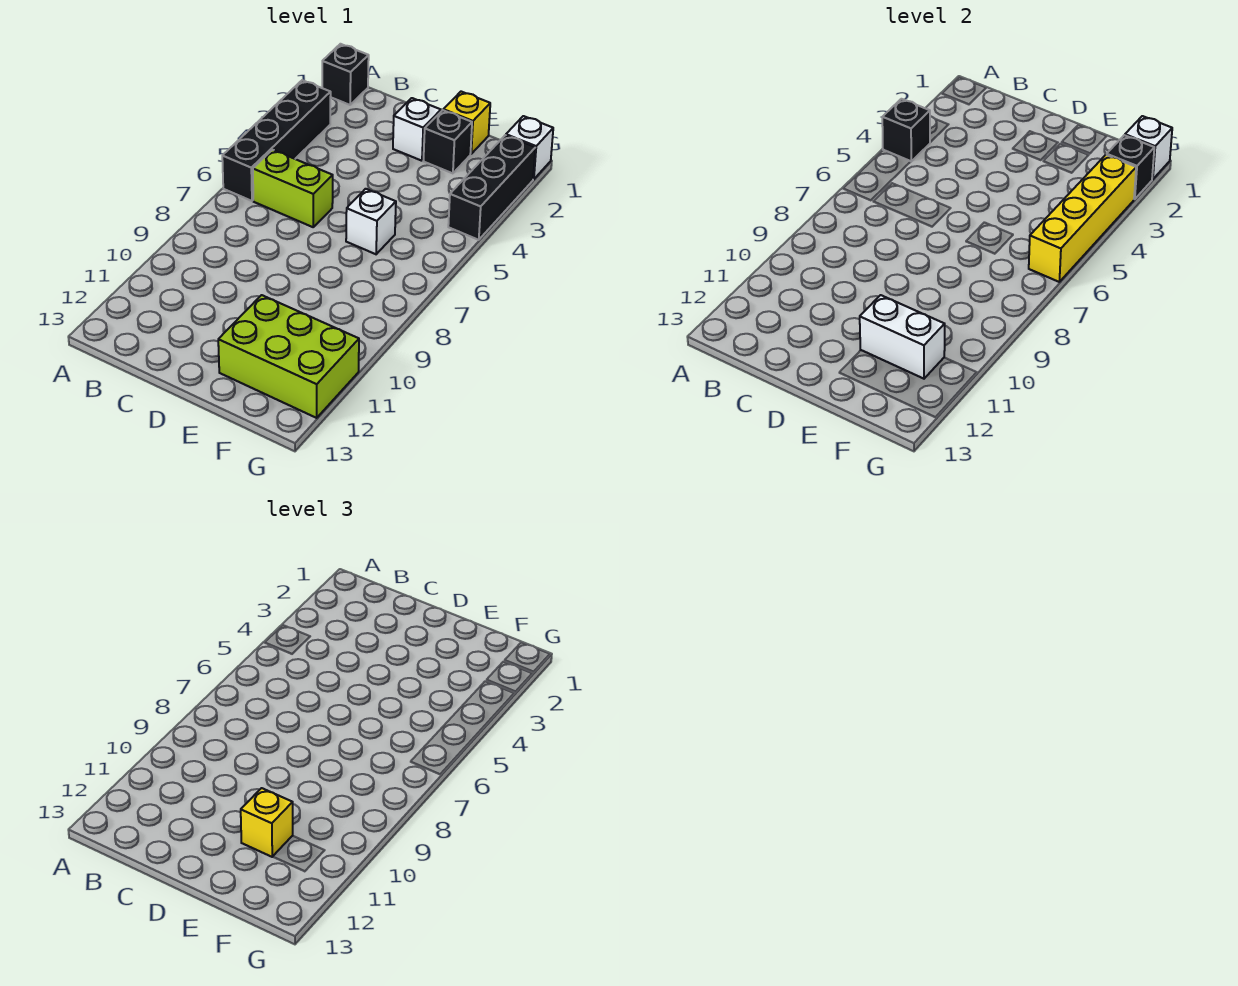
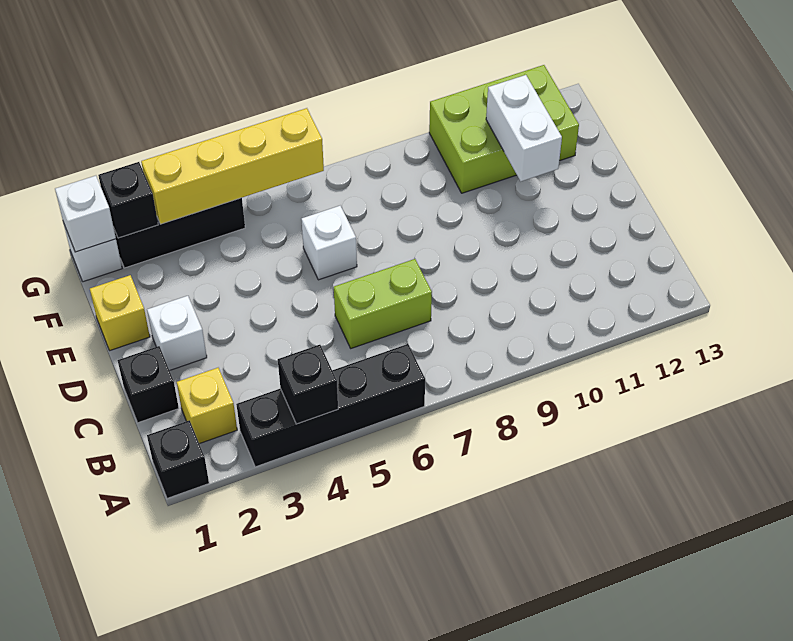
lime 1x2 brick [253,150,333,227] -> lime 1x2 brick turned to [334,259,432,348]
black 1x1 brick [424,110,472,173] -> black 1x1 brick moved to [118,346,179,423]
lime 2x3 brick [218,295,359,418] -> lime 2x3 brick turned to [429,65,579,193]
yellow 1x1 brick [241,788,293,857] -> yellow 1x1 brick moved to [177,368,237,444]

